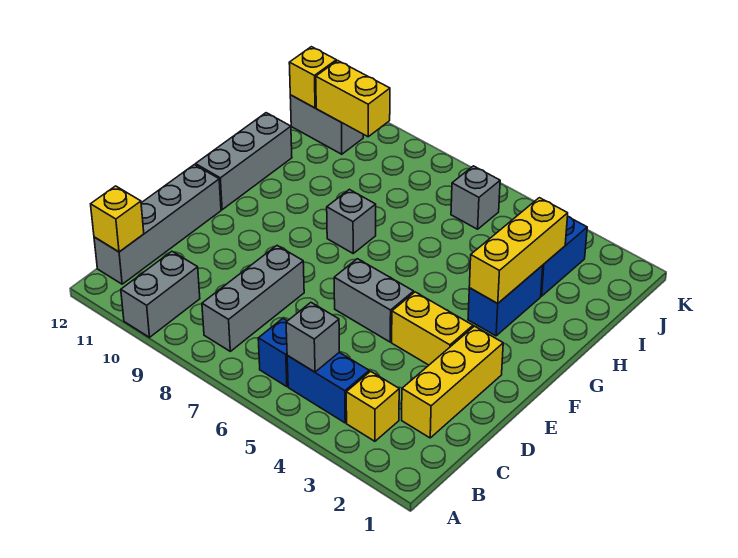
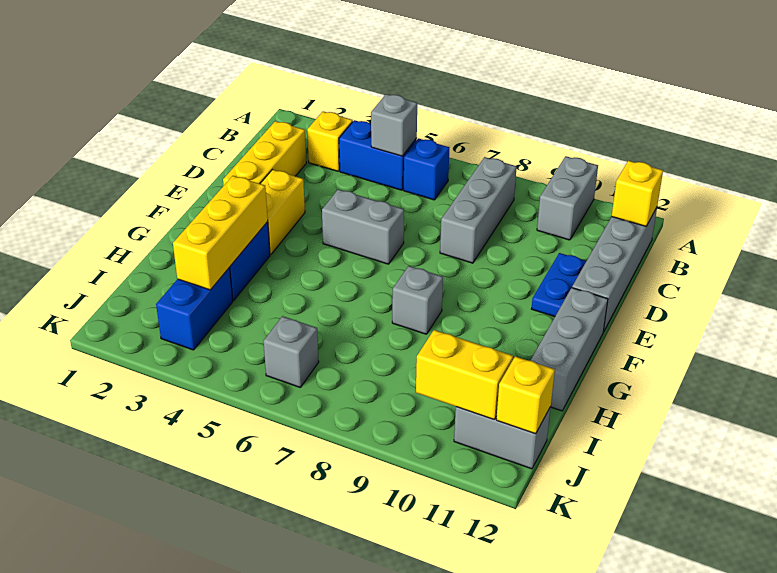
none -> blue 1x2 plate [531,253,586,317]
yellow 1x2 brick [392,292,473,365] -> yellow 1x2 brick turned to [260,170,305,255]

